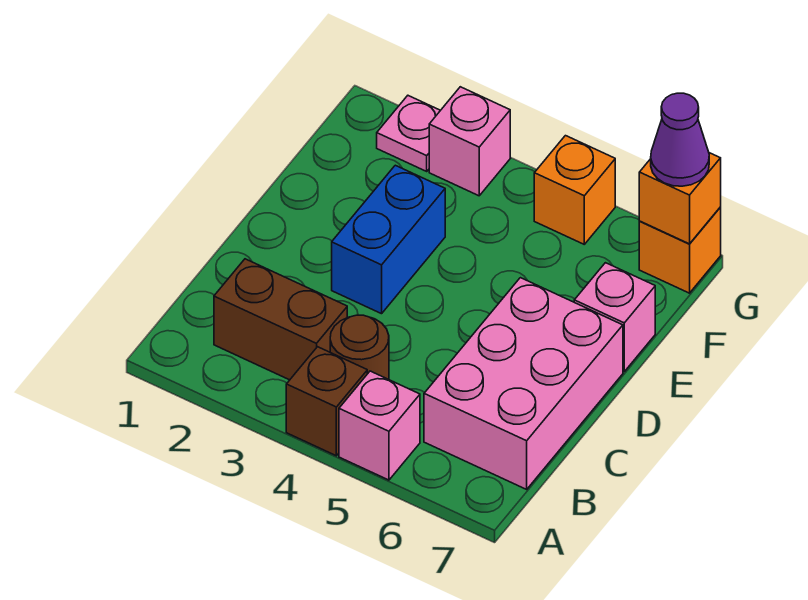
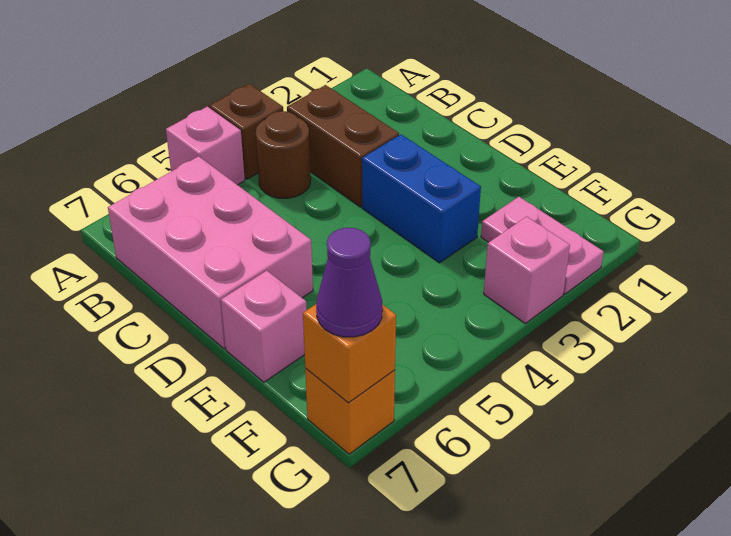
brown 1x2 brick [214,259,347,380] -> brown 1x2 brick turned to [287,85,399,207]
pink 1x1 plate [377,96,440,171] -> pink 1x2 plate [481,197,604,294]
orange 1x1 brick [534,136,615,244] -> none

